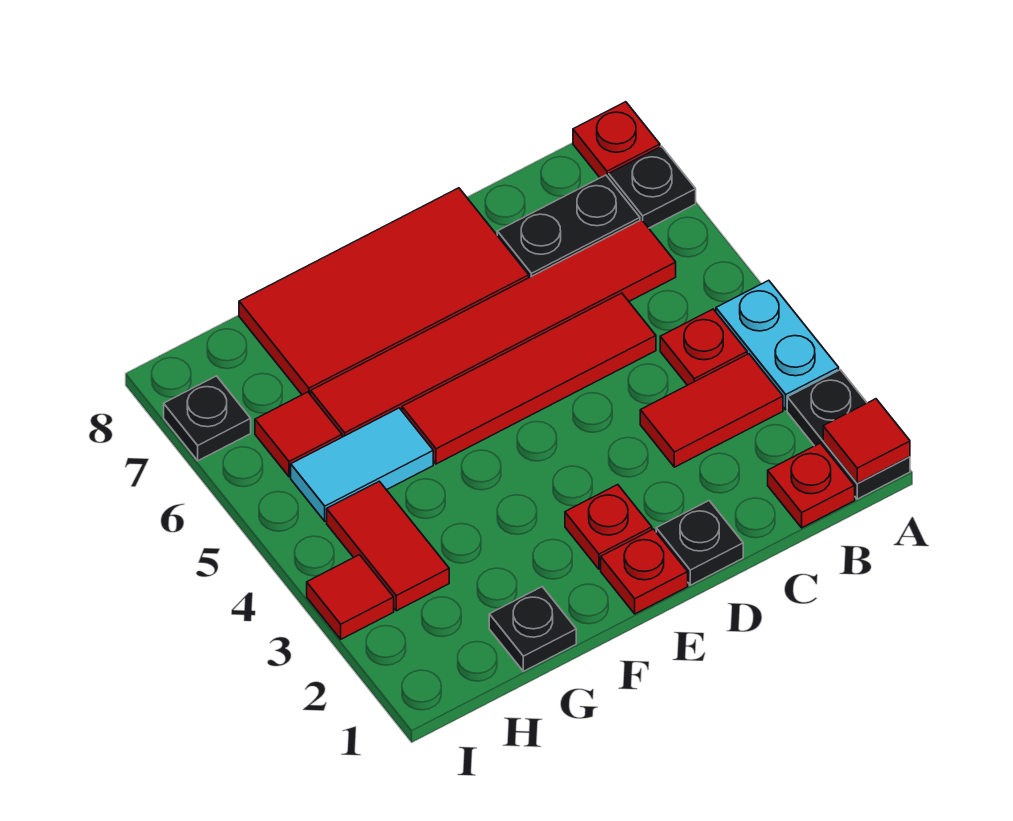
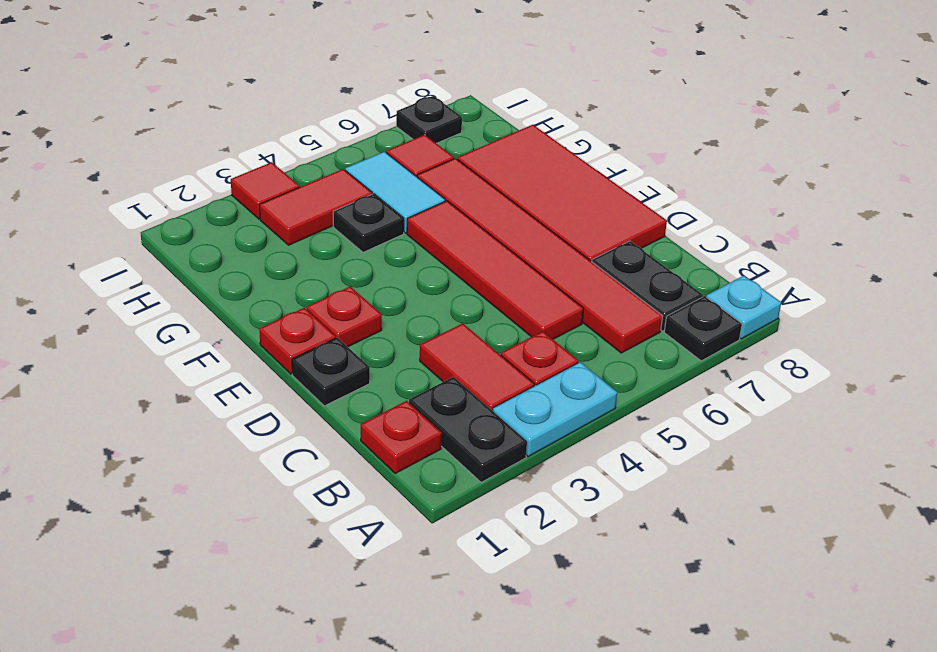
black 1x2 plate [787,370,910,499] -> black 1x2 plate turned to [409,377,527,482]
red 1x1 tile [823,399,910,483] -> none
red 1x1 plate [573,102,660,178] -> cyan 1x1 plate [706,276,781,339]
black 1x1 plate [489,587,576,671] -> black 1x1 plate moved to [333,194,404,252]

